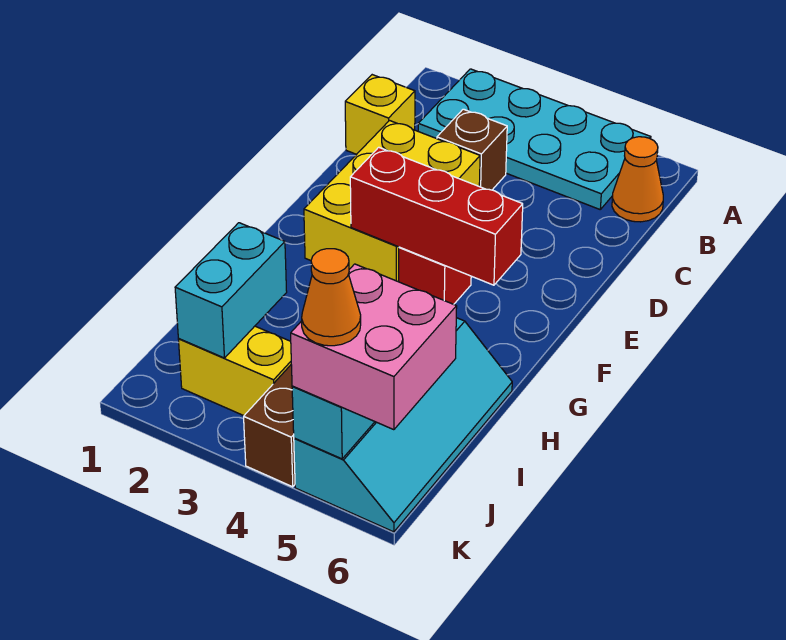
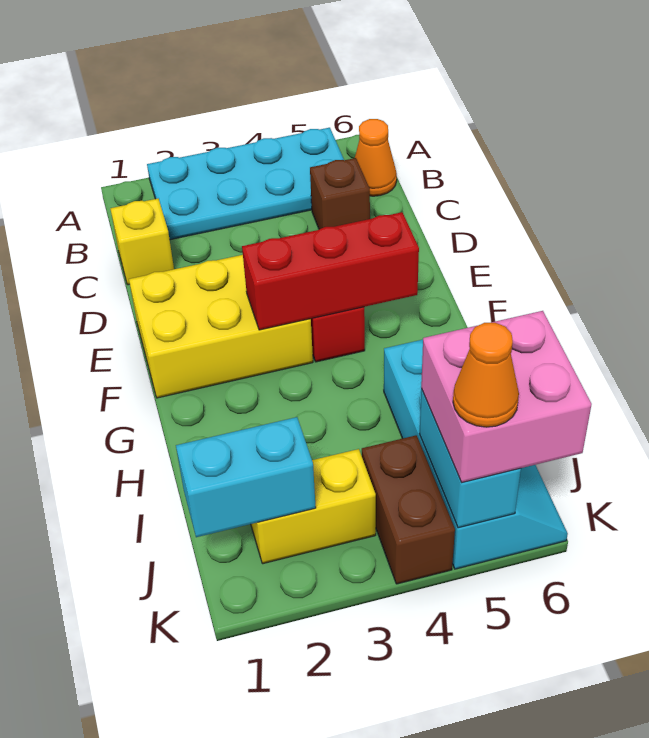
brown 1x1 brick [437,109,507,190] -> brown 1x1 brick moved to [310,158,370,229]
yellow 2x3 brick [304,121,480,282] -> yellow 2x3 brick turned to [129,255,313,398]
cyan 1x2 brick [175,223,287,358] -> cyan 1x2 brick turned to [176,417,316,537]

